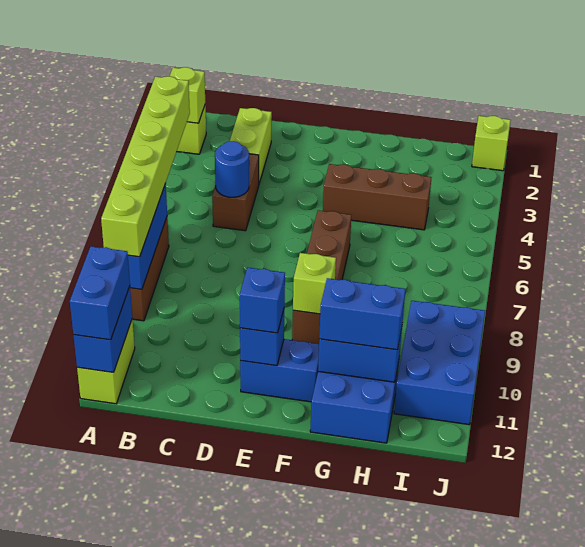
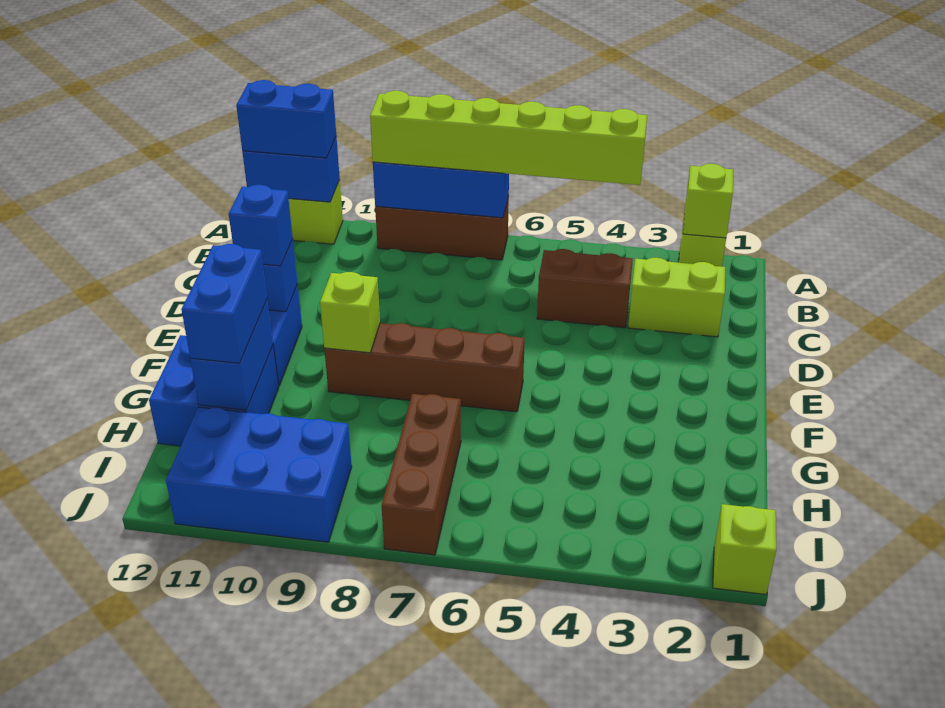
blue 1x1 round brick [215,141,249,197] -> none
brown 1x3 brick [323,164,432,230] -> brown 1x3 brick moved to [382,394,461,555]

